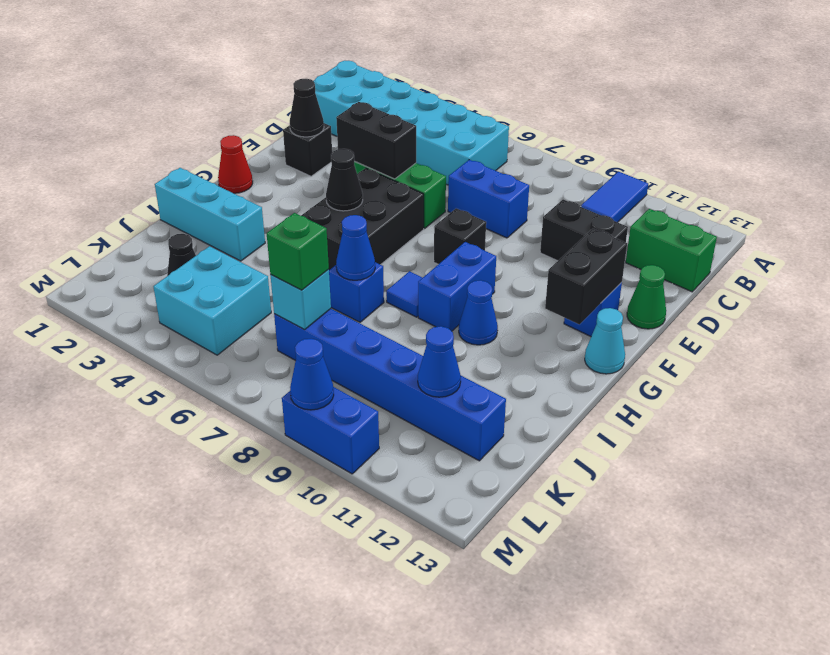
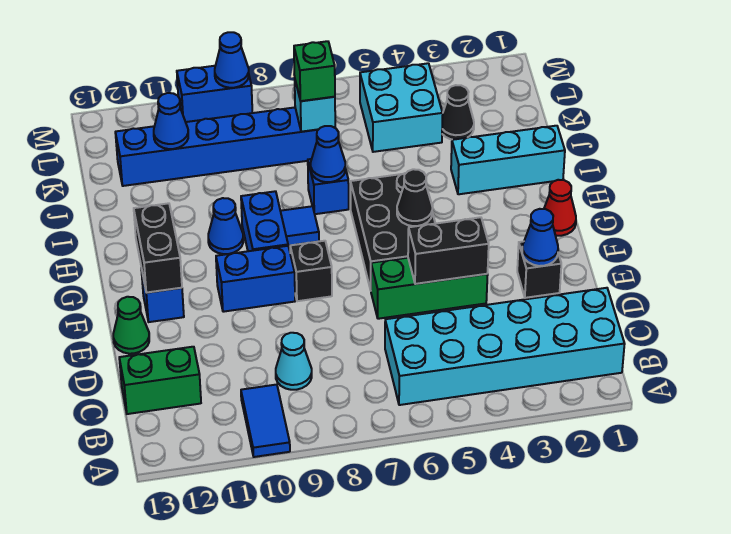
blue 1x2 brick [448,160,529,238] -> blue 1x2 brick moved to [216,246,295,312]
black 1x2 brick [540,199,628,261] -> none
black 1x1 cone [290,79,324,137] -> blue 1x1 cone [522,209,558,266]
cyan 1x1 cone [585,308,625,374] -> cyan 1x1 cone moved to [276,333,312,390]

